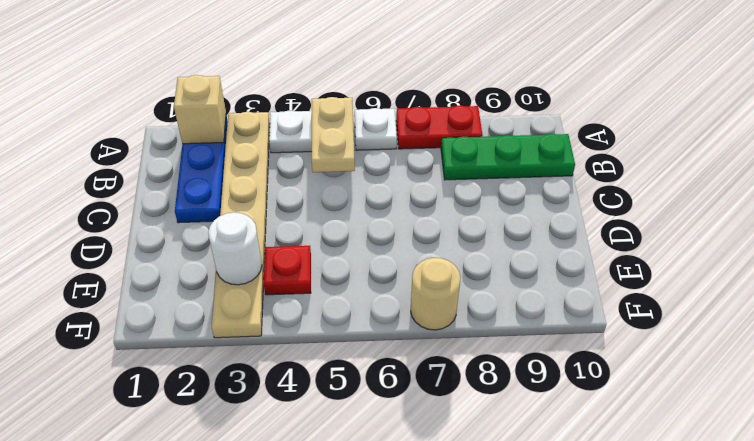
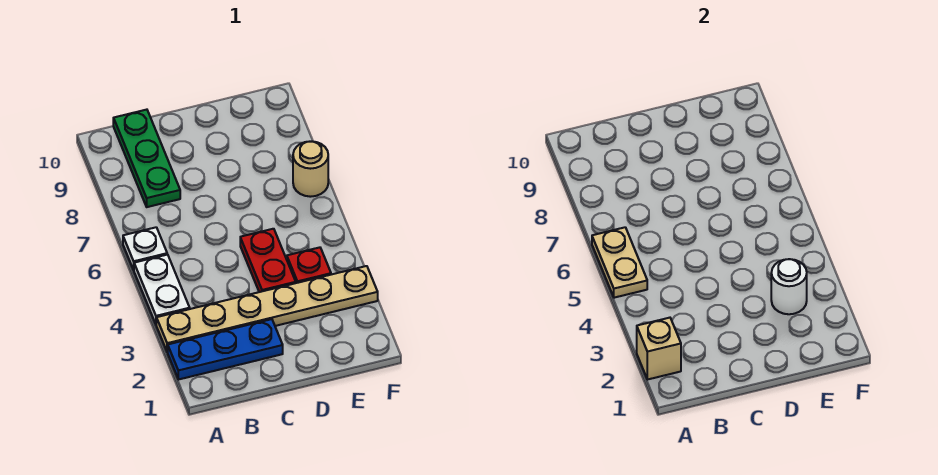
tan 1x2 plate [312,97,355,172] -> tan 1x2 plate turned to [592,227,647,298]
red 1x2 plate [396,106,483,149] -> red 1x2 plate moved to [240,229,296,292]

